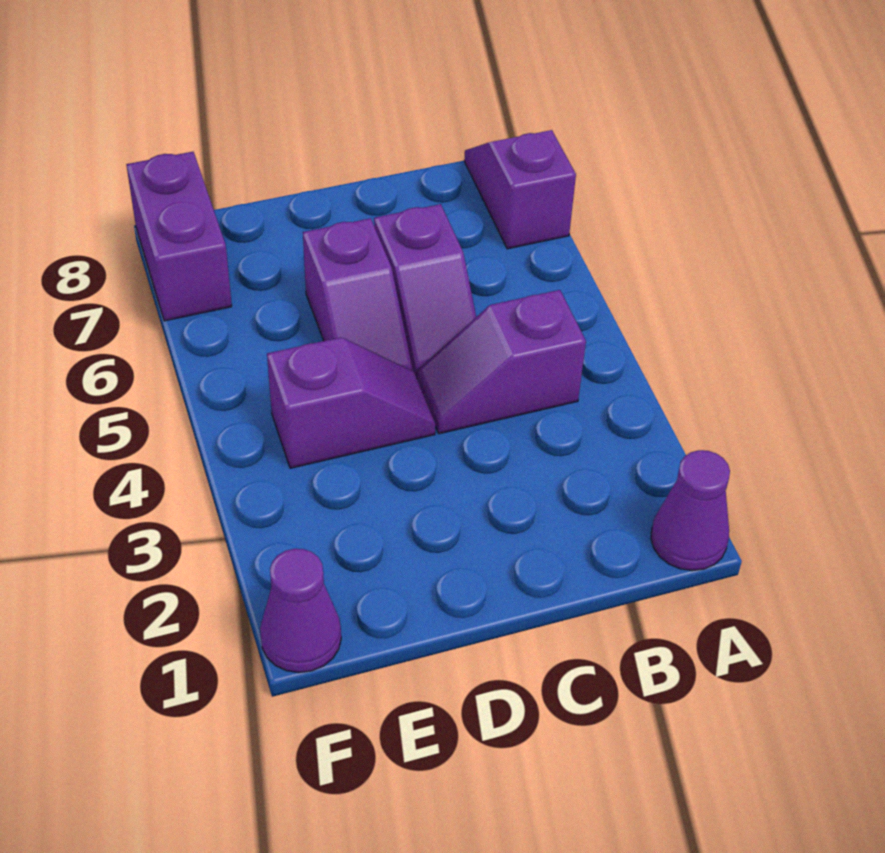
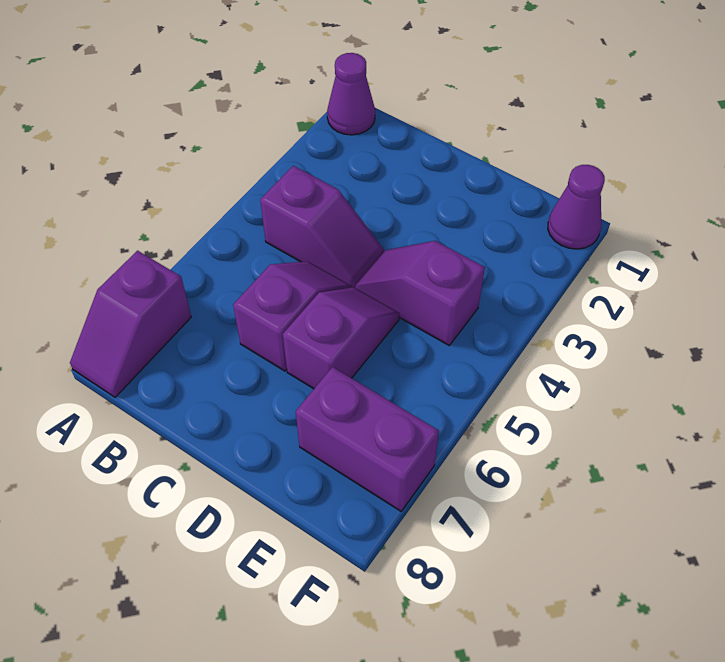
purple 1x2 brick [126,152,232,321] -> purple 1x2 brick turned to [296,367,439,511]

